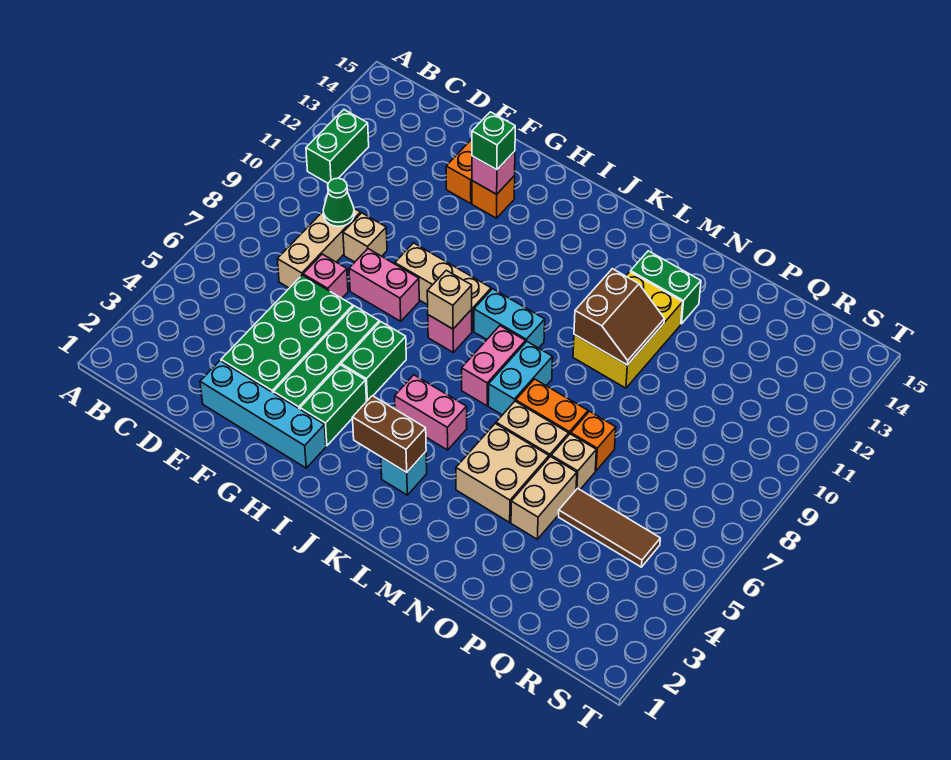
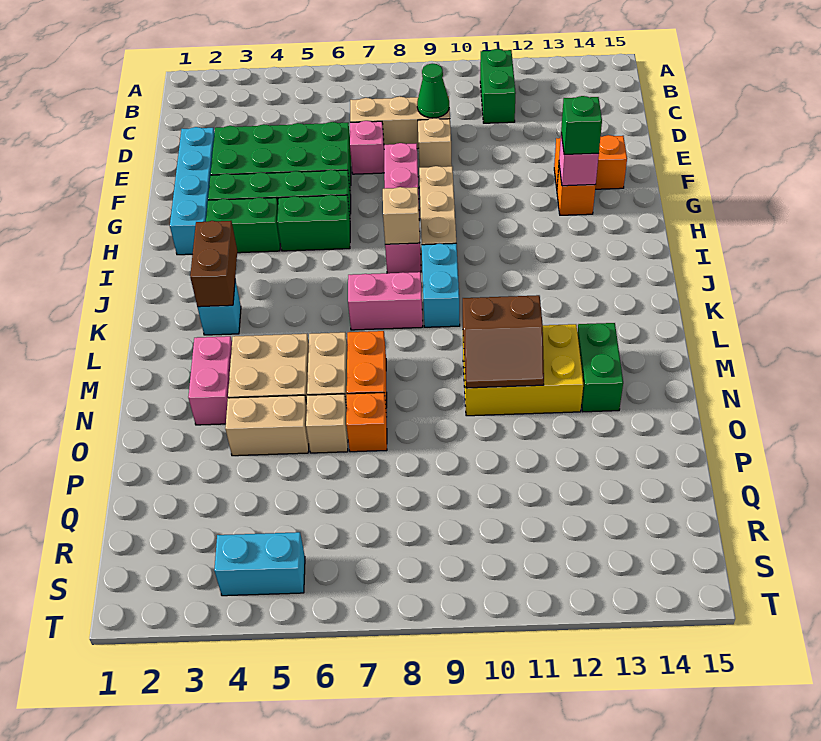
green 1x2 brick [306,110,369,183] -> green 1x2 brick turned to [480,49,516,123]
pink 1x2 brick [395,375,467,450] -> pink 1x2 brick moved to [188,336,232,425]
cyan 1x2 brick [488,342,553,415] -> cyan 1x2 brick moved to [214,532,305,596]
brown 1x3 tile [559,488,660,567] -> none

